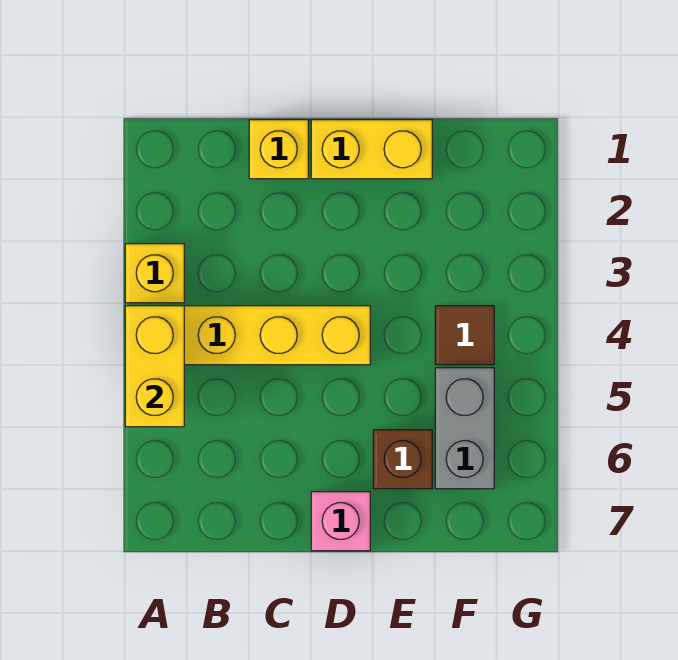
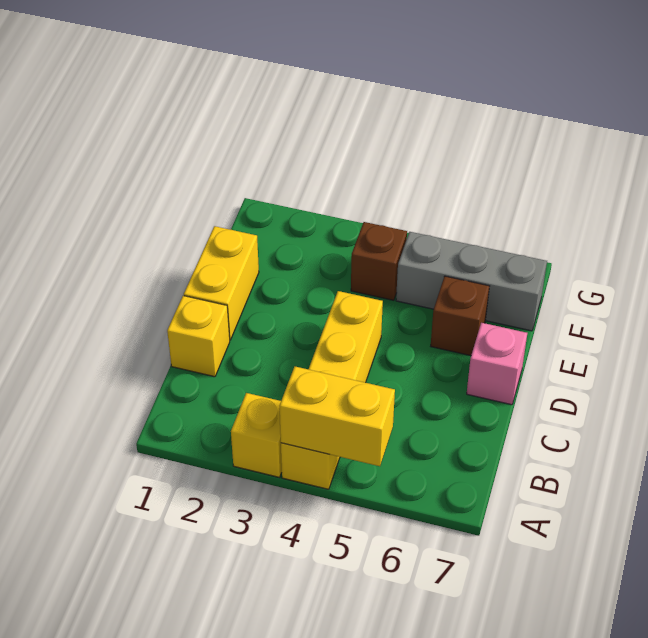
brown 1x1 tile [435,306,494,365] -> brown 1x1 brick [351,222,407,300]
grey 1x2 brick [435,368,494,489] -> grey 1x3 brick [396,232,547,331]

